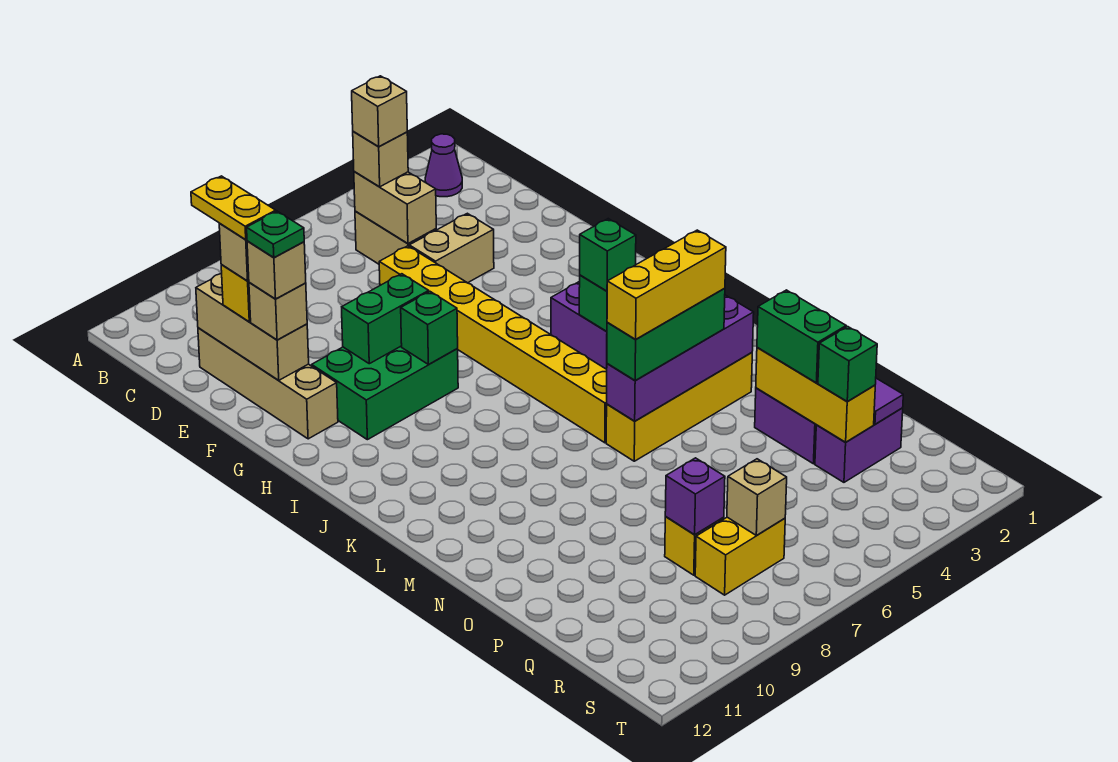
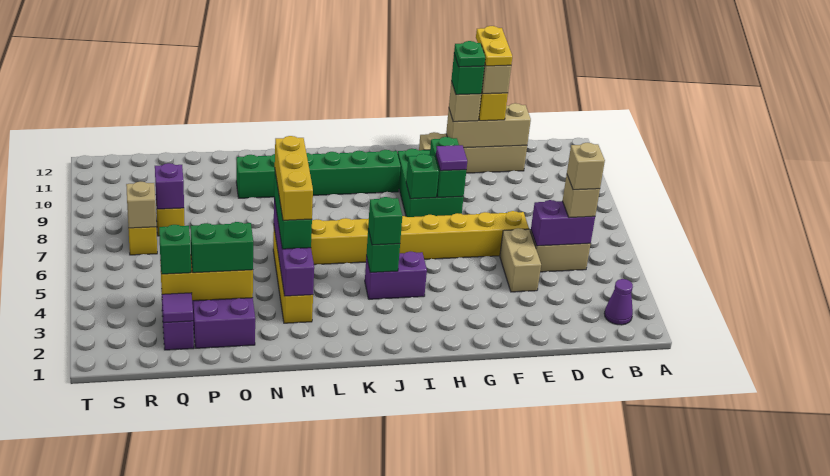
tan 1x2 brick [354,171,436,244] -> purple 1x2 brick [531,200,595,246]
yellow 1x2 plate [191,176,276,239] -> yellow 1x2 plate turned to [476,26,512,66]
tan 1x1 brick [247,241,306,299] -> green 1x1 brick [451,54,484,95]
none -> purple 1x1 tile [436,145,467,171]
none -> green 1x6 brick [236,150,401,198]

